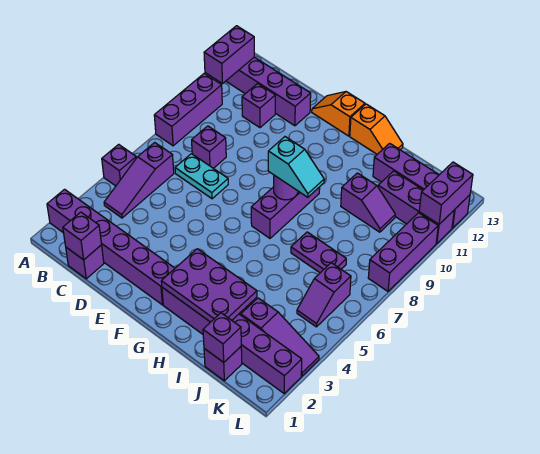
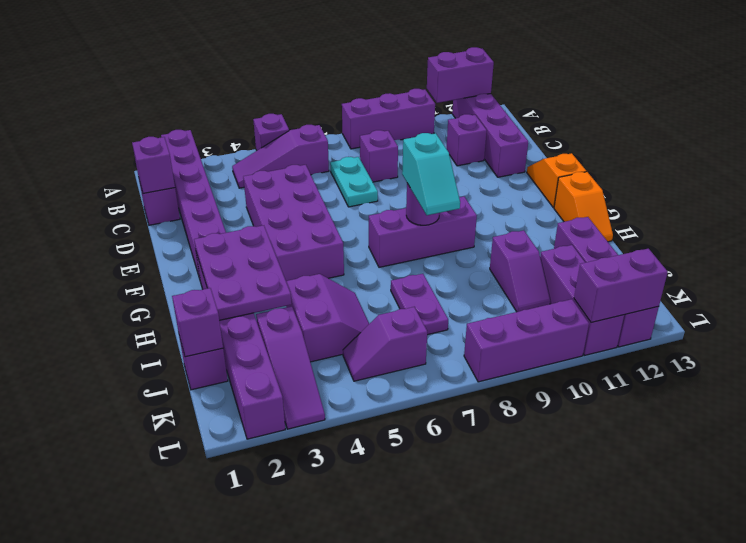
none -> purple 2x4 brick [243,165,344,281]
none -> purple 2x2 slope [286,274,369,362]

